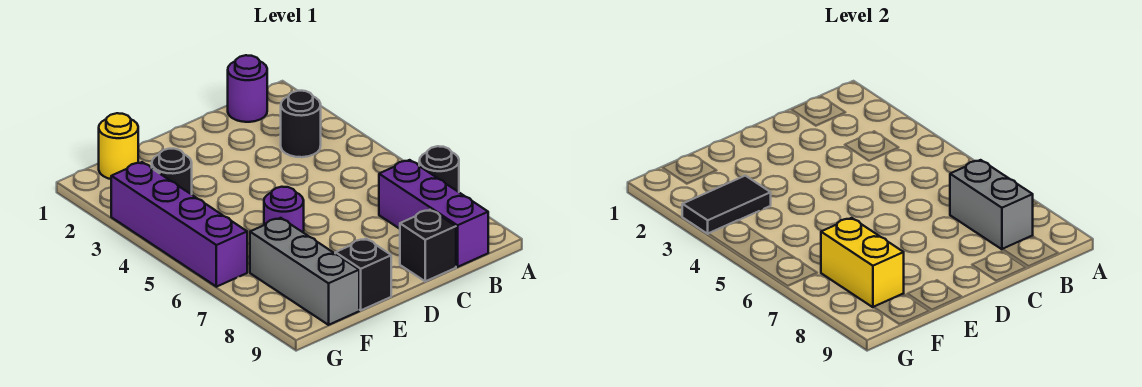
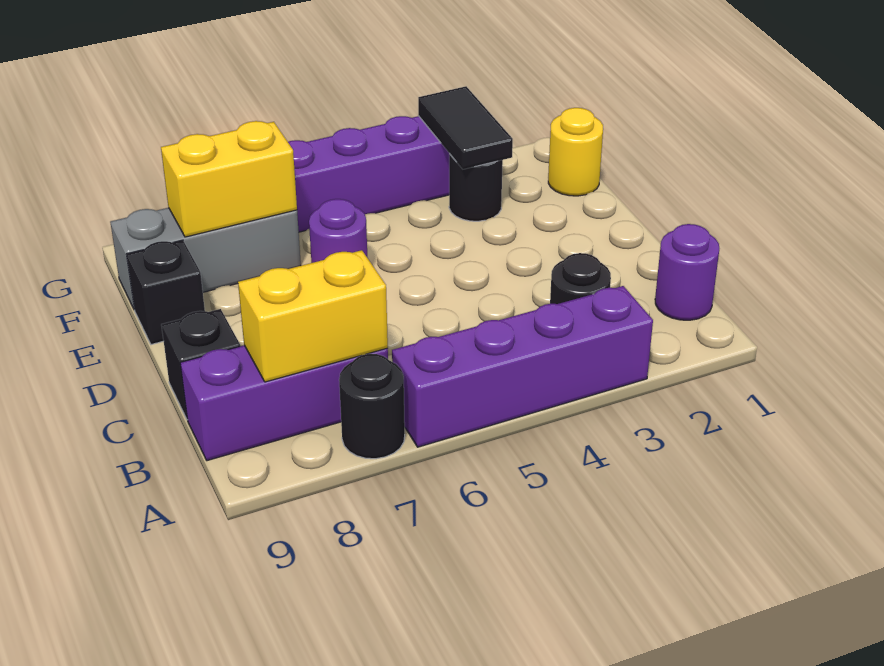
none -> purple 1x4 brick [392,286,653,447]
grey 1x2 brick [950,160,1033,249] -> yellow 1x2 brick [238,250,388,382]

